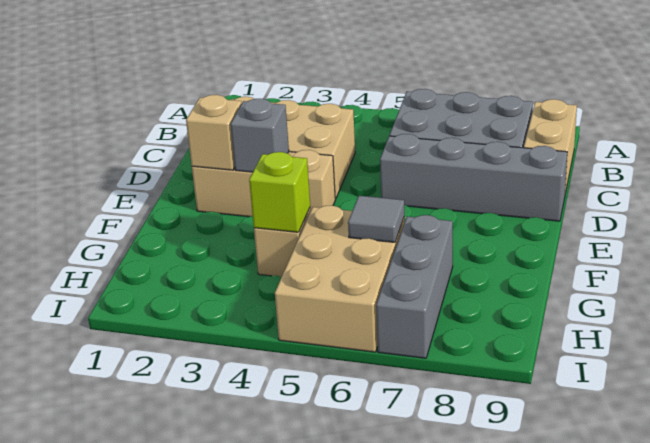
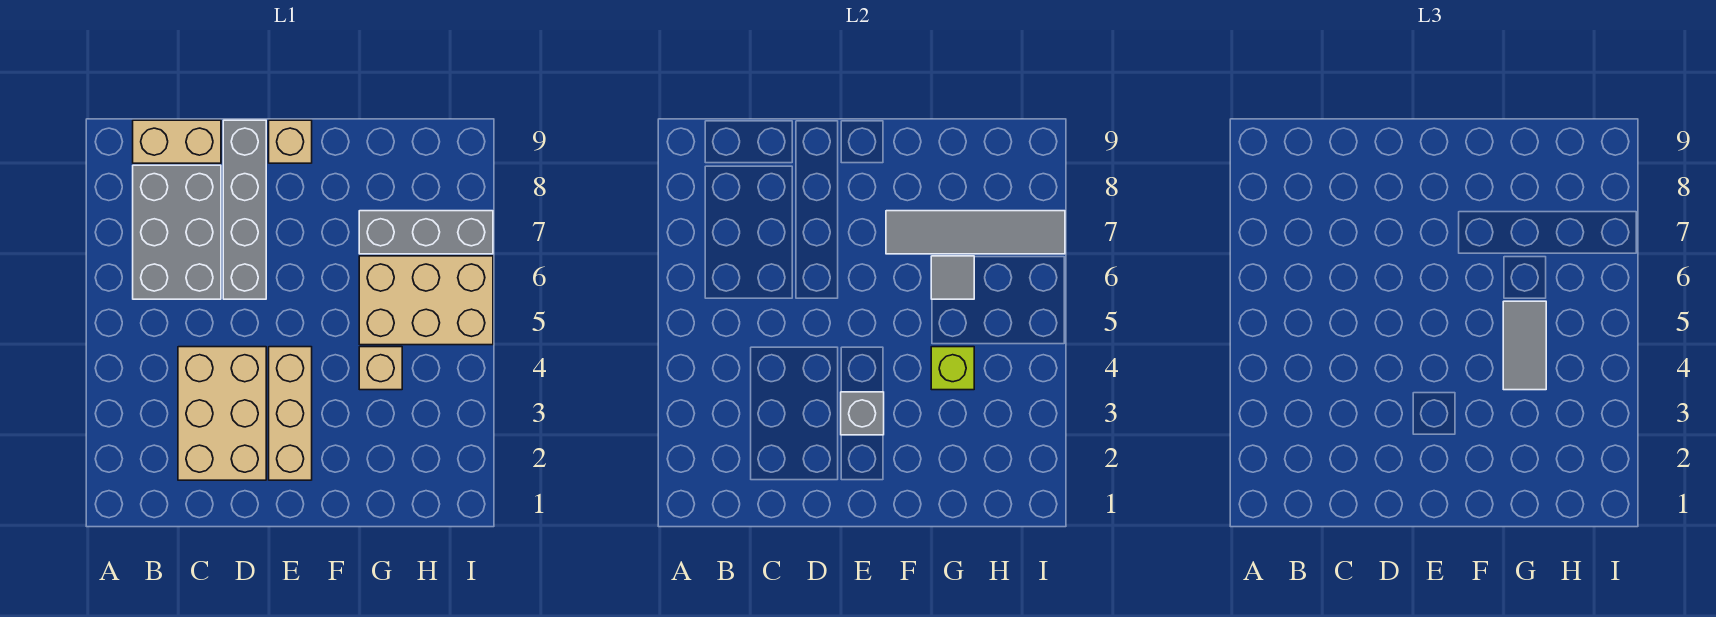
tan 1x1 brick [186,95,241,170] -> tan 1x1 brick moved to [269,120,312,163]
none -> grey 1x4 tile [886,211,1065,254]
none -> grey 1x2 tile [1503,301,1546,390]

